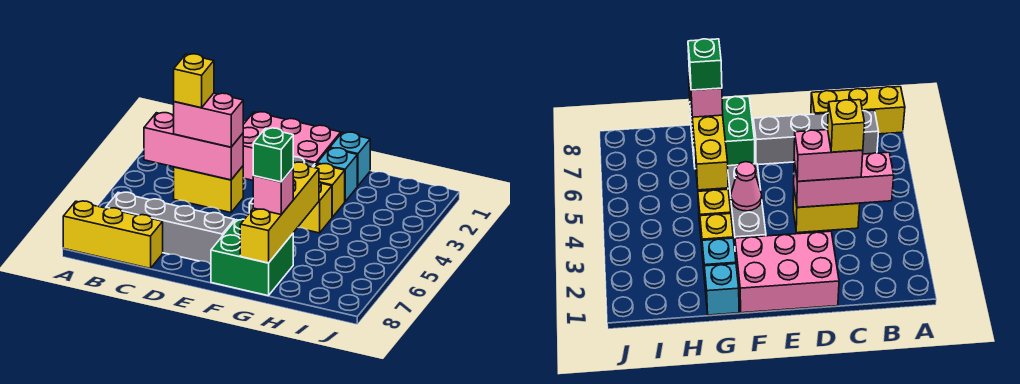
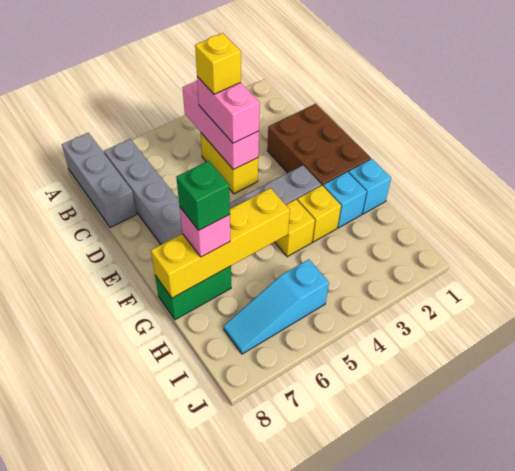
yellow 1x3 brick [63,201,163,269] -> grey 1x3 brick [62,133,137,228]
pink 2x3 brick [243,112,341,180] -> brown 2x3 brick [267,104,371,186]
pink 1x1 cone [731,162,762,211] -> none
green 2x2 brick [211,219,293,296] -> green 1x2 brick [155,266,231,320]
none -> cyan 1x3 slope [224,259,329,354]

